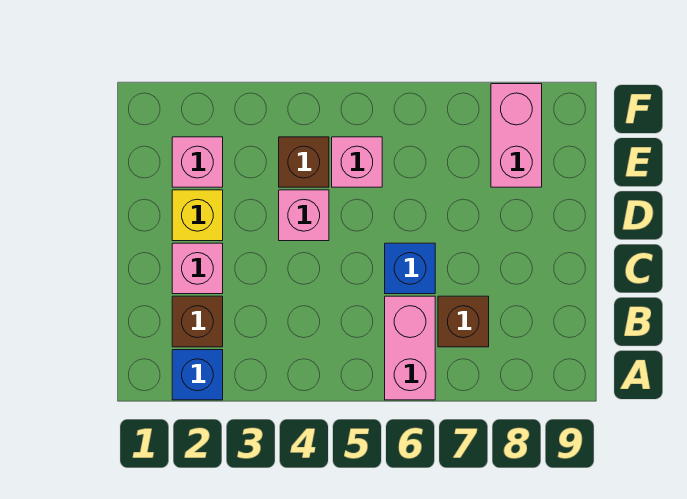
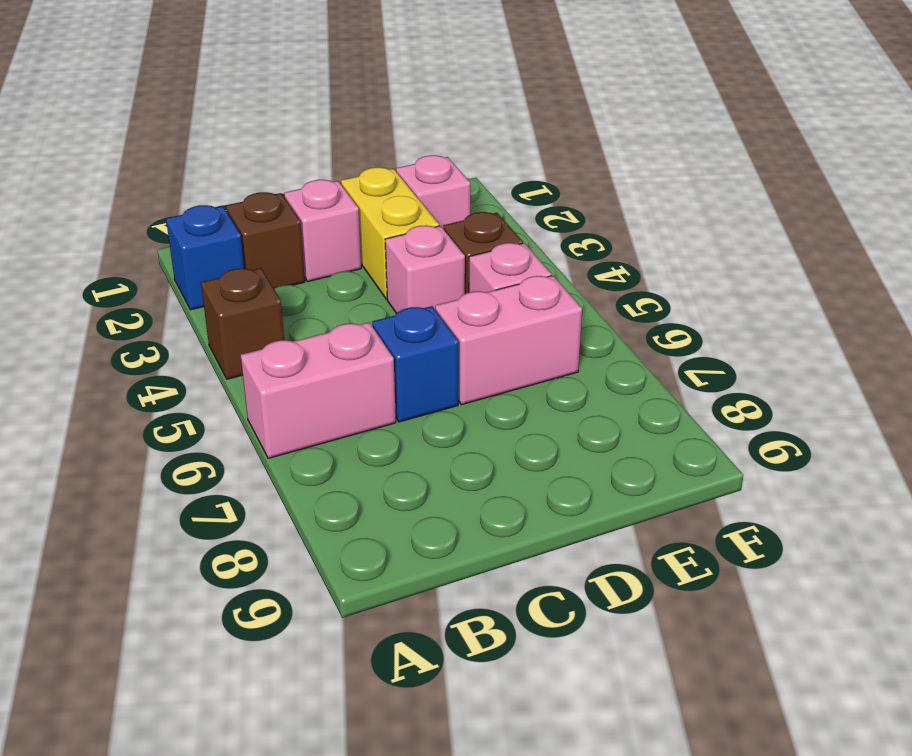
brown 1x1 brick [438,296,489,347] -> brown 1x1 brick moved to [201,268,284,379]
yellow 1x1 brick [172,190,223,241] -> yellow 1x2 brick [341,167,439,299]
pink 1x2 brick [491,84,542,187] -> pink 1x2 brick moved to [435,276,582,405]

